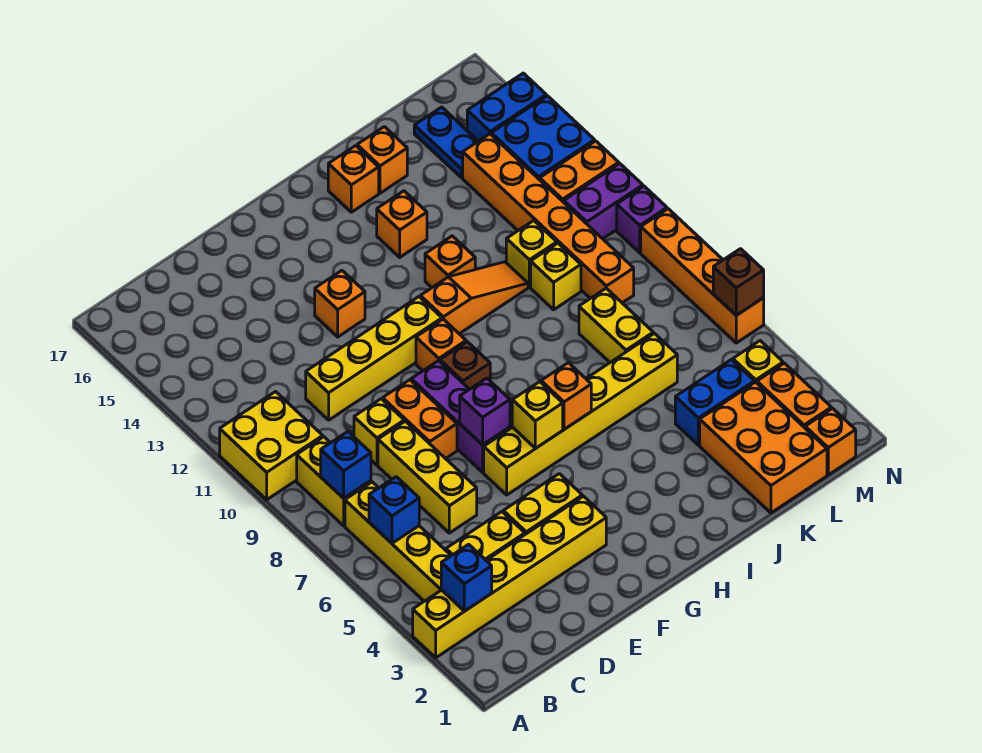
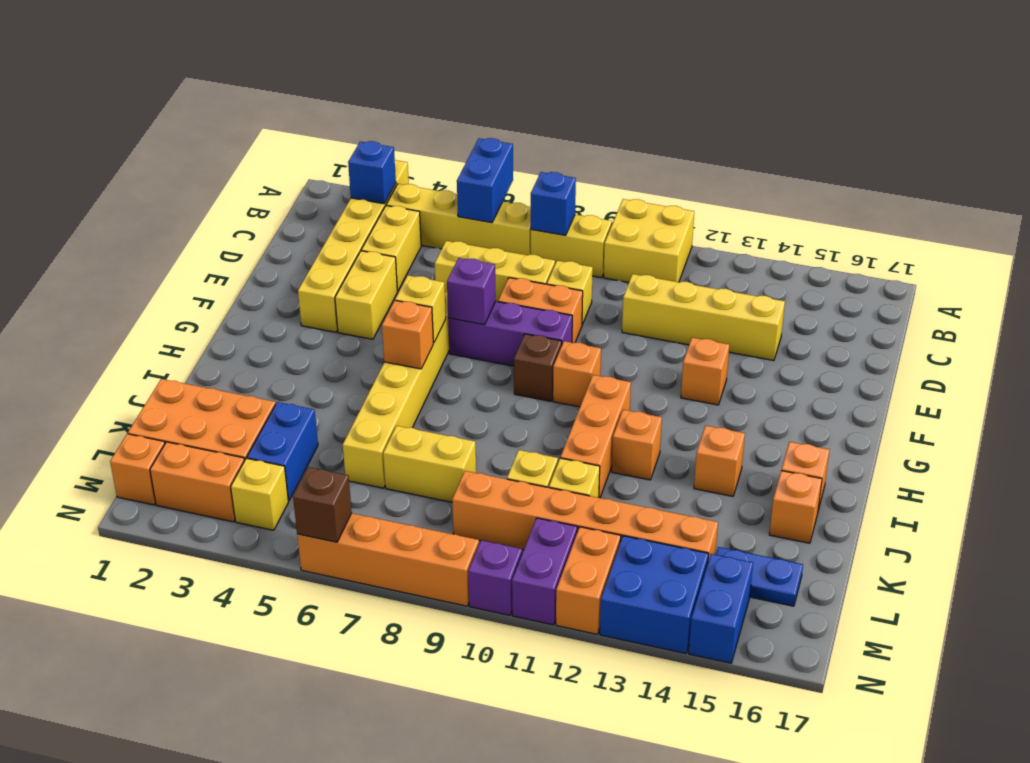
blue 1x1 brick [369,477,419,543] -> blue 1x2 brick [457,138,513,223]
yellow 1x4 brick [306,297,442,420] -> yellow 1x4 brick turned to [622,274,785,361]
orange 1x3 slope [420,262,528,334] -> orange 1x3 brick [561,375,631,498]

